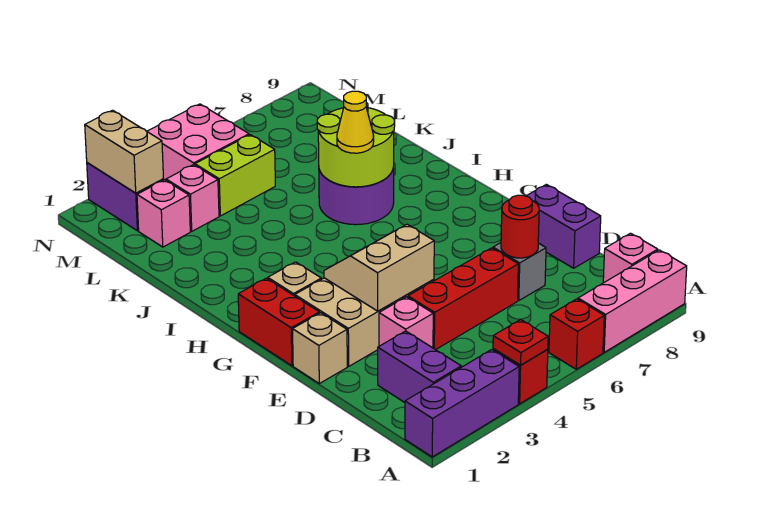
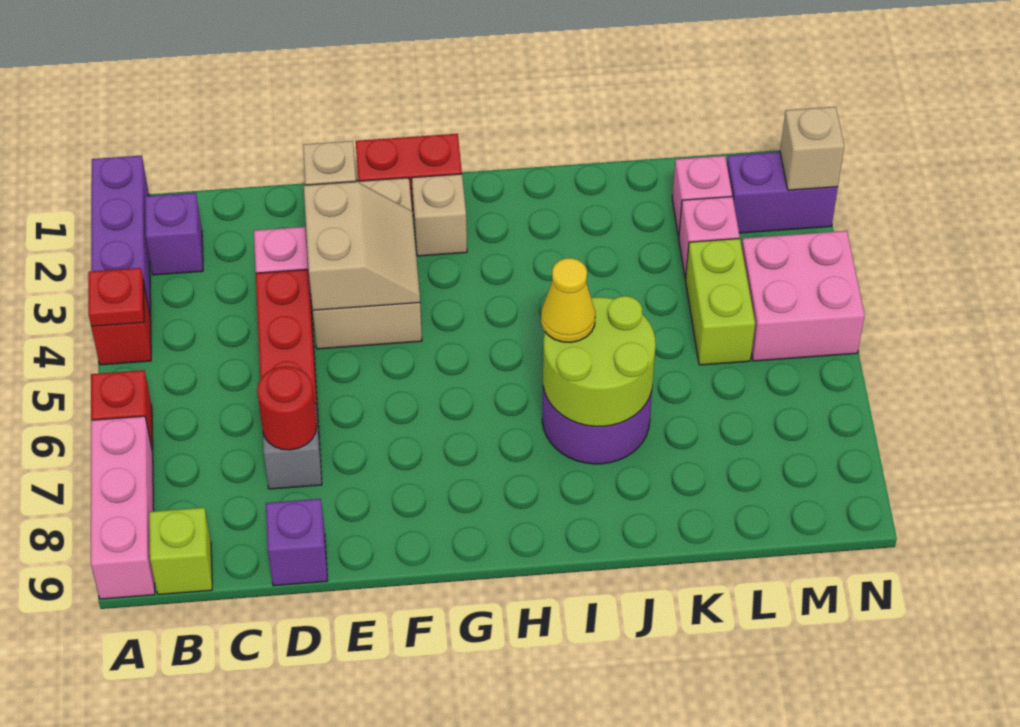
purple 1x2 brick [378,331,461,402] -> purple 1x1 brick [145,193,203,275]
pink 1x1 brick [603,233,658,283] -> lime 1x1 brick [149,508,212,595]
purple 1x2 brick [527,184,601,268] -> purple 1x1 brick [266,499,328,586]
tan 1x2 brick [85,110,163,193] -> tan 1x1 brick [780,107,844,190]

